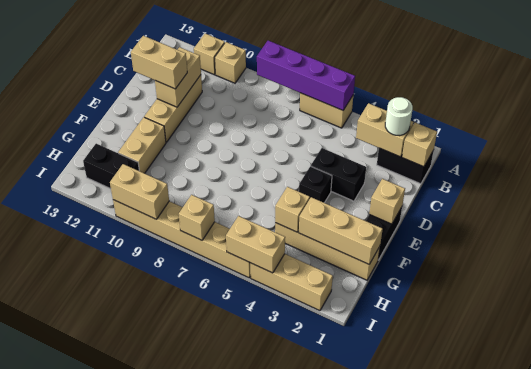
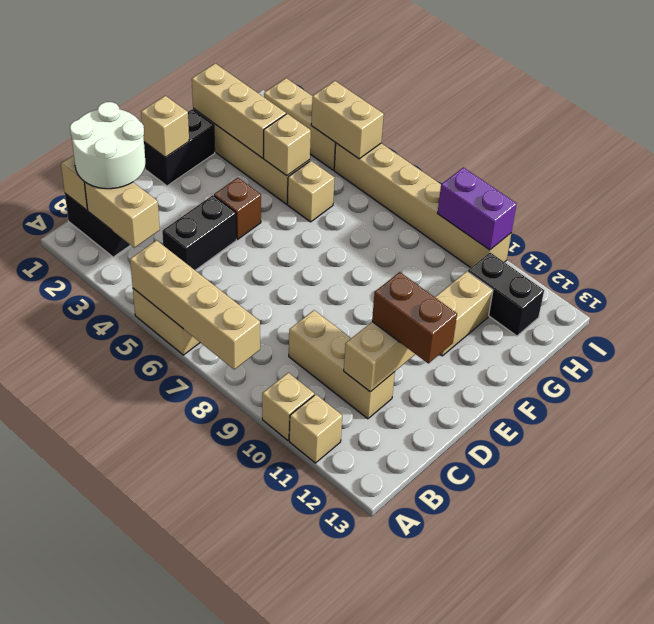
purple 1x4 brick [257,41,355,110] -> tan 1x4 brick [130,240,260,369]
white 1x1 round brick [385,97,413,136] -> white 2x2 round brick [70,102,145,189]
tan 1x3 brick [144,75,202,142] -> tan 1x3 brick turned to [289,310,395,419]
black 1x2 brick [311,148,366,201] -> black 1x2 brick turned to [162,195,236,270]
tan 1x2 brick [131,36,187,89] -> brown 1x2 brick [372,272,457,363]
black 1x1 brick [299,166,332,203] -> brown 1x1 brick [214,178,261,239]
tan 1x1 brick [179,195,215,240] -> tan 1x1 brick moved to [287,161,334,222]
tan 1x2 brick [110,164,169,219] -> purple 1x2 brick [437,168,517,250]

